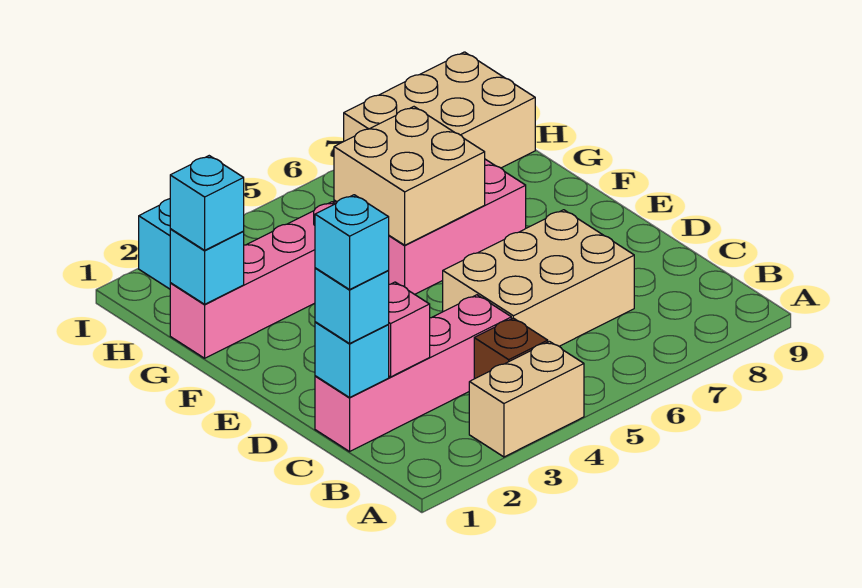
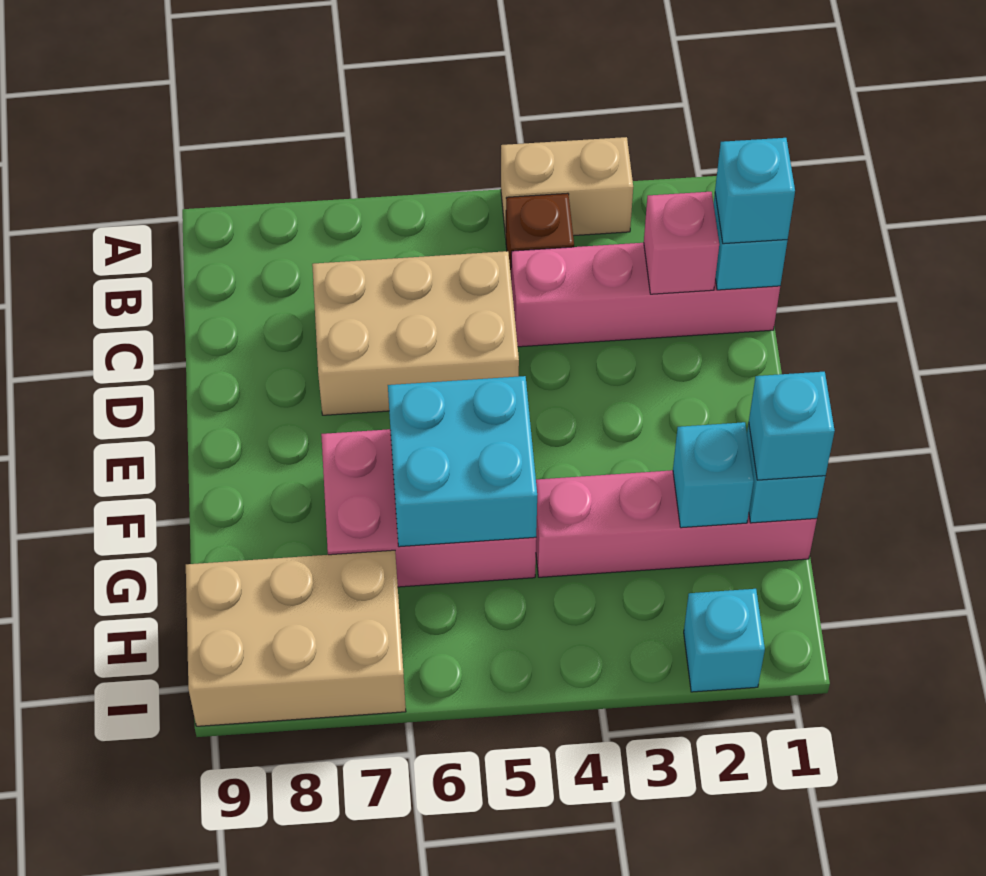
cyan 1x1 brick [315,195,389,290] -> cyan 1x1 brick moved to [673,422,754,528]
tan 2x2 brick [334,107,485,245] -> cyan 2x2 brick [388,376,537,547]

